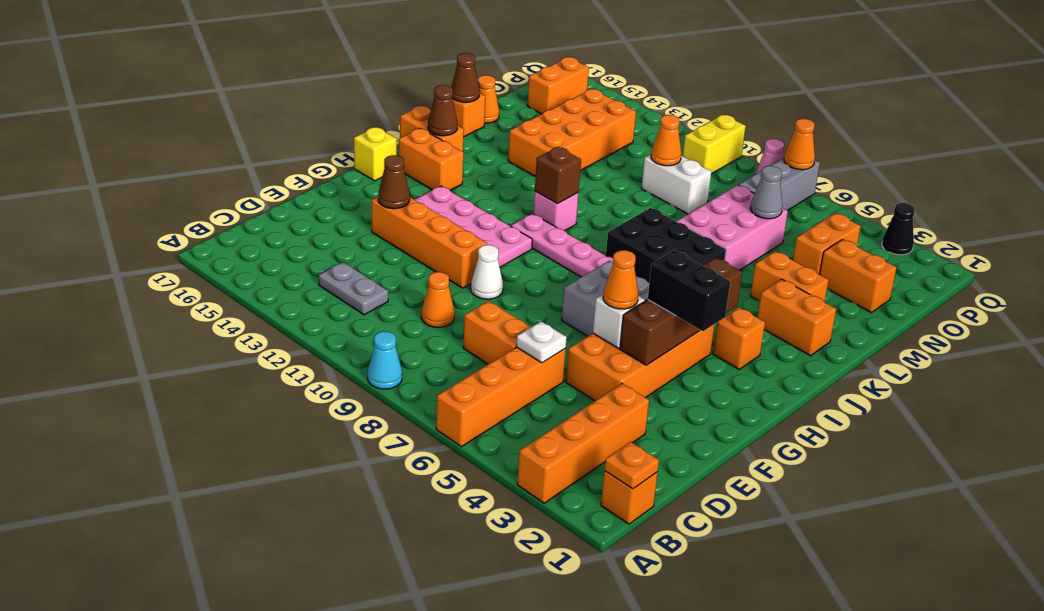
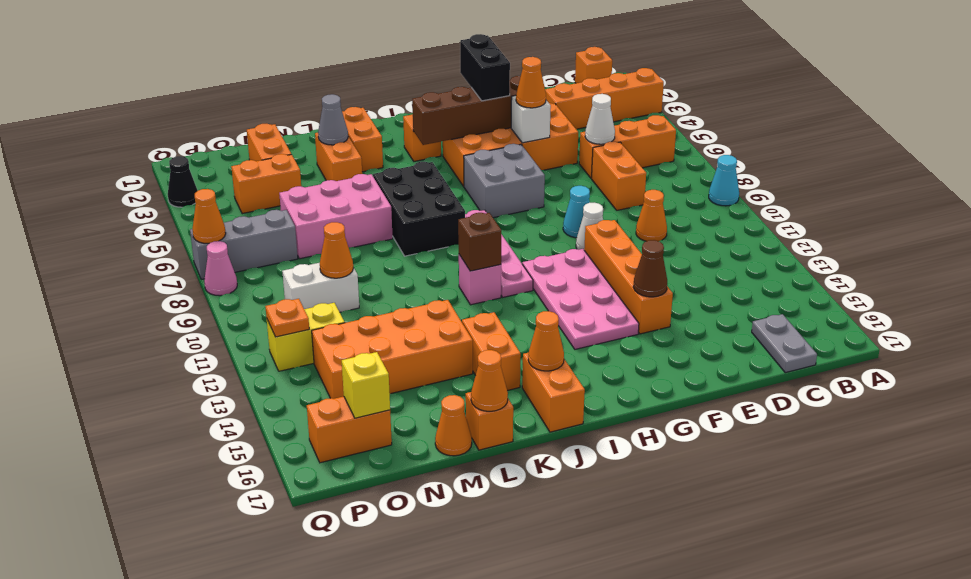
orange 1x4 brick [436,347,566,447] -> orange 1x3 brick [579,115,676,178]
orange 1x1 plate [604,442,659,489] -> orange 1x1 plate moved to [265,299,309,337]
grey 1x2 plate [319,262,388,315] -> grey 1x2 plate moved to [752,314,817,373]
white 1x1 plate [516,322,567,363] -> white 1x1 cone [585,94,615,144]
none -> cyan 1x1 cone [563,186,590,238]
yellow 1x1 brick [354,127,397,181] -> yellow 1x1 brick moved to [342,352,390,418]
orange 1x2 brick [399,128,463,190] -> orange 1x2 brick moved to [462,312,521,391]
brown 1x1 cone [428,85,457,136] -> orange 1x1 cone [528,311,564,371]
brown 1x1 cone [451,53,479,102] -> orange 1x1 cone [471,350,508,411]
grey 1x1 cone [750,166,782,219] -> grey 1x1 cone moved to [318,94,348,145]
white 1x2 brick [641,154,711,214] -> white 1x2 brick turned to [282,263,359,312]
yellow 1x2 brick [683,115,746,174] -> yellow 1x2 brick moved to [267,303,345,371]

